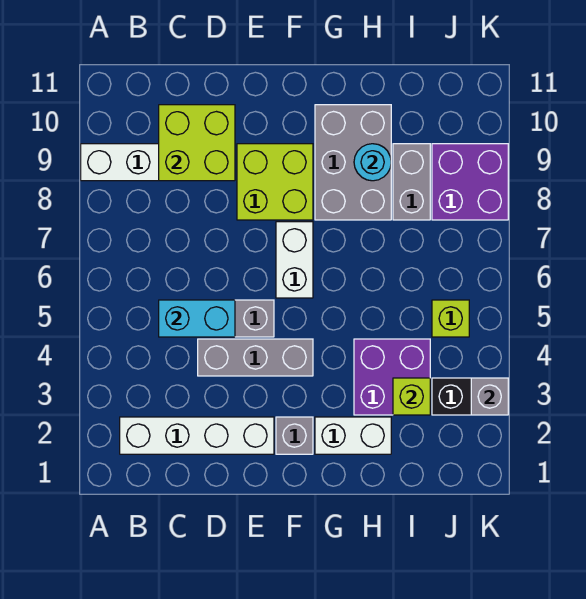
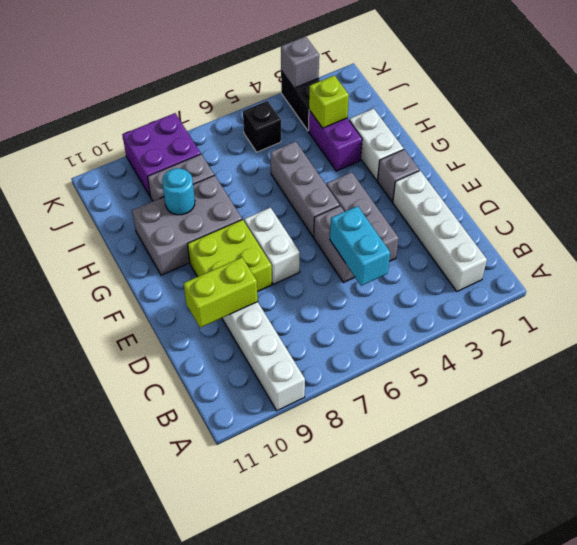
lime 2x2 brick [159,105,235,181] -> lime 1x2 brick [184,257,258,328]
none -> grey 1x3 brick [270,141,340,237]
white 1x2 brick [276,222,313,298] -> white 1x2 brick turned to [244,208,300,284]
purple 2x2 brick [354,339,430,415] -> purple 1x2 brick [308,110,362,171]
lime 1x1 brick [432,300,469,337] -> black 1x1 brick [243,101,281,152]

